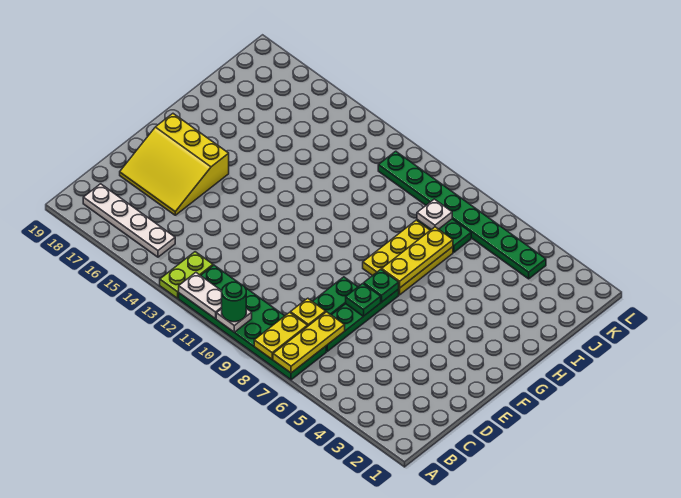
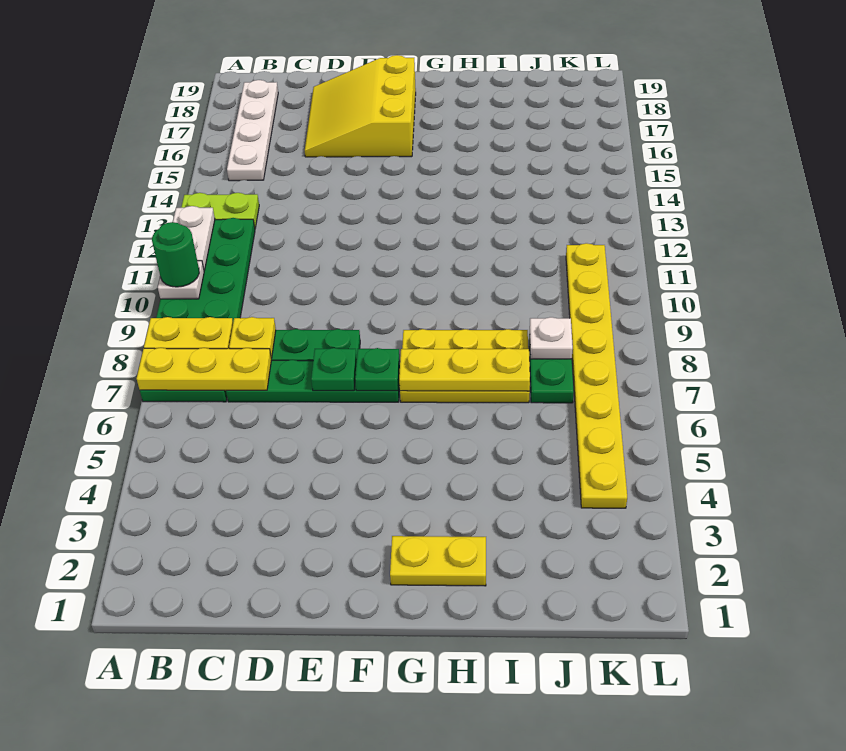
none -> yellow 1x2 plate [390,536,486,586]
green 1x8 plate [378,151,546,279] -> yellow 1x8 plate [566,243,627,508]

